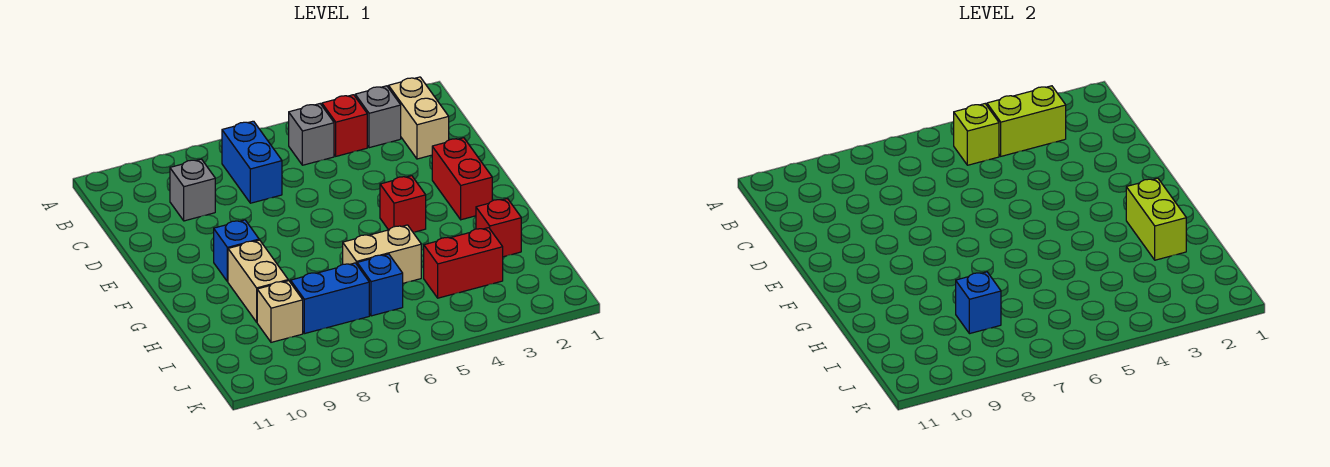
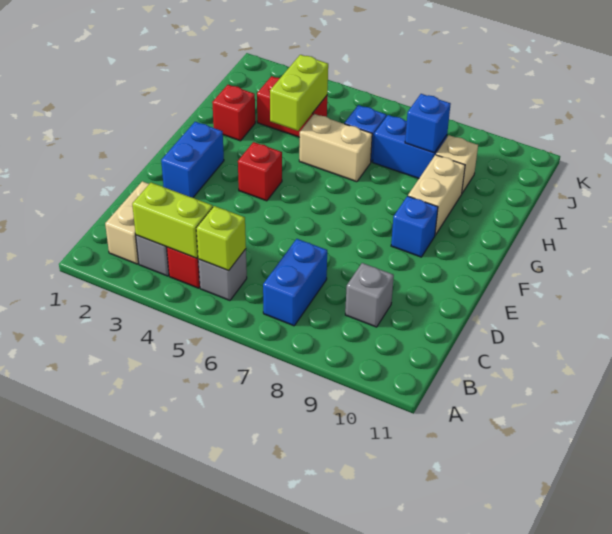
red 1x2 brick [432,138,492,220] -> blue 1x2 brick [161,122,224,198]
lime 1x2 brick [1126,178,1186,260] -> lime 1x2 brick moved to [270,55,328,131]

